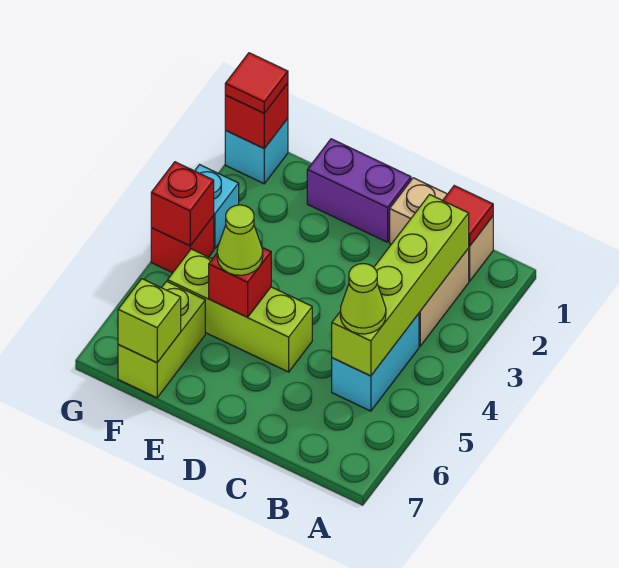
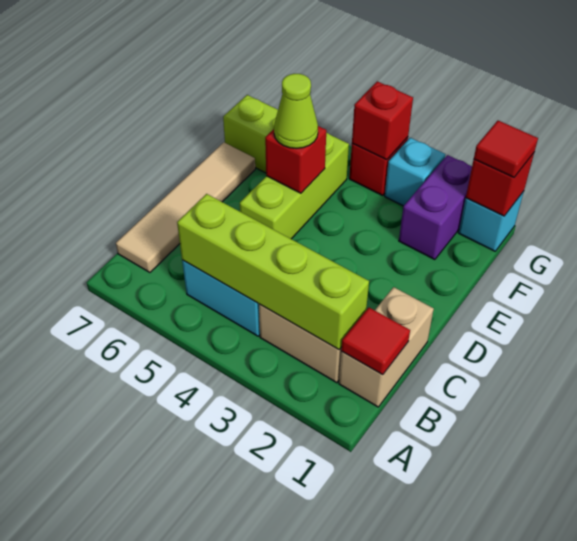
lime 1x1 cone [340,264,386,334] -> none
none -> tan 1x4 tile [116,142,255,272]
purple 1x2 brick [307,139,411,242] -> purple 1x2 brick moved to [399,155,472,260]
lime 1x1 brick [118,279,181,363] -> none

